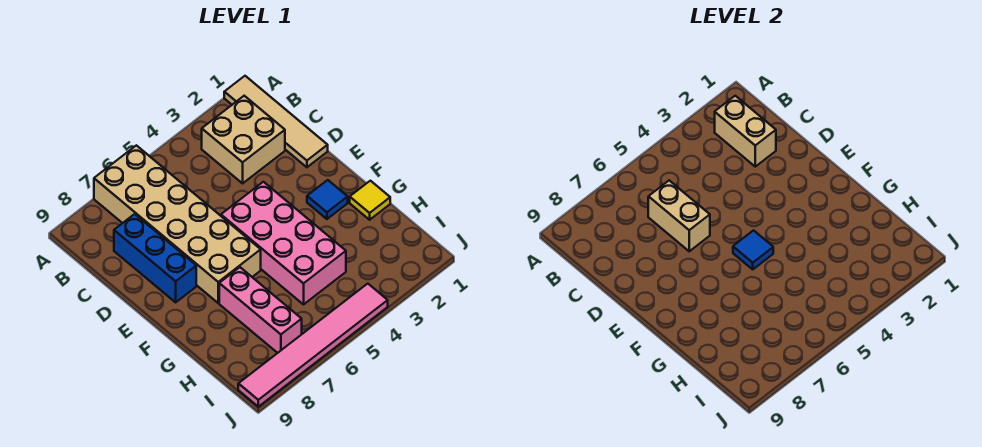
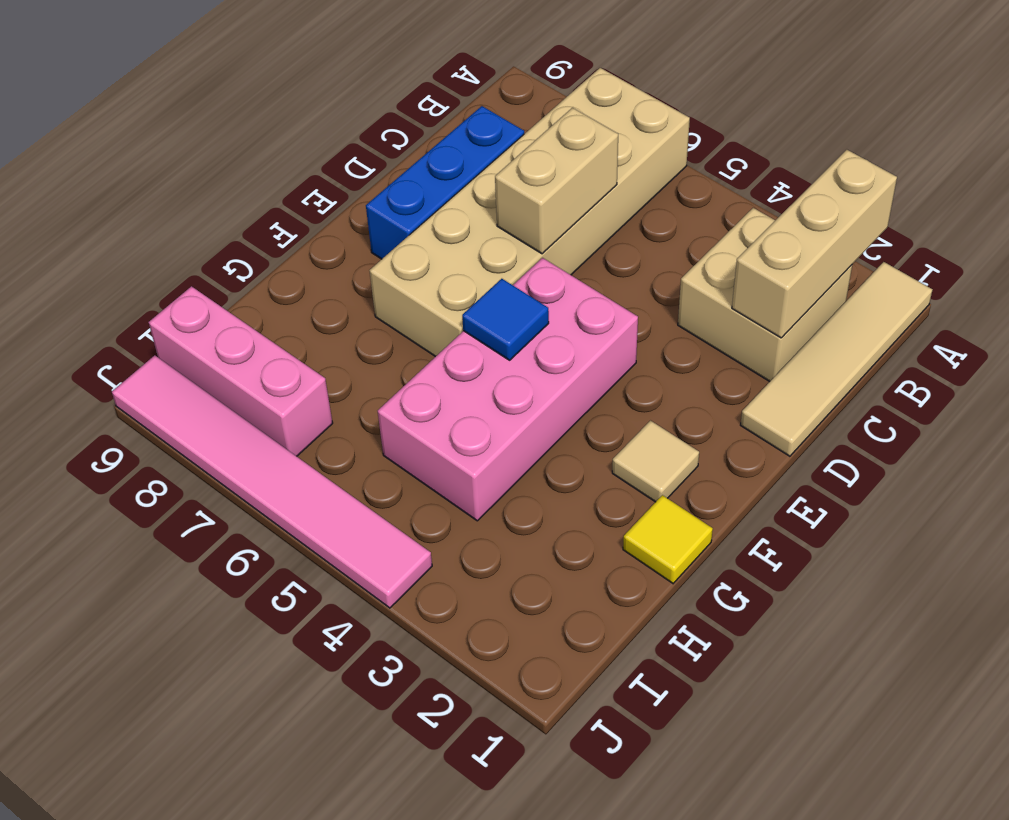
tan 1x2 brick [715,96,776,167] -> tan 1x3 brick [732,150,897,338]
blue 1x1 tile [307,180,348,219] -> tan 1x1 tile [612,421,699,502]
pink 1x3 brick [219,267,302,353] -> pink 1x3 brick turned to [149,286,333,456]

